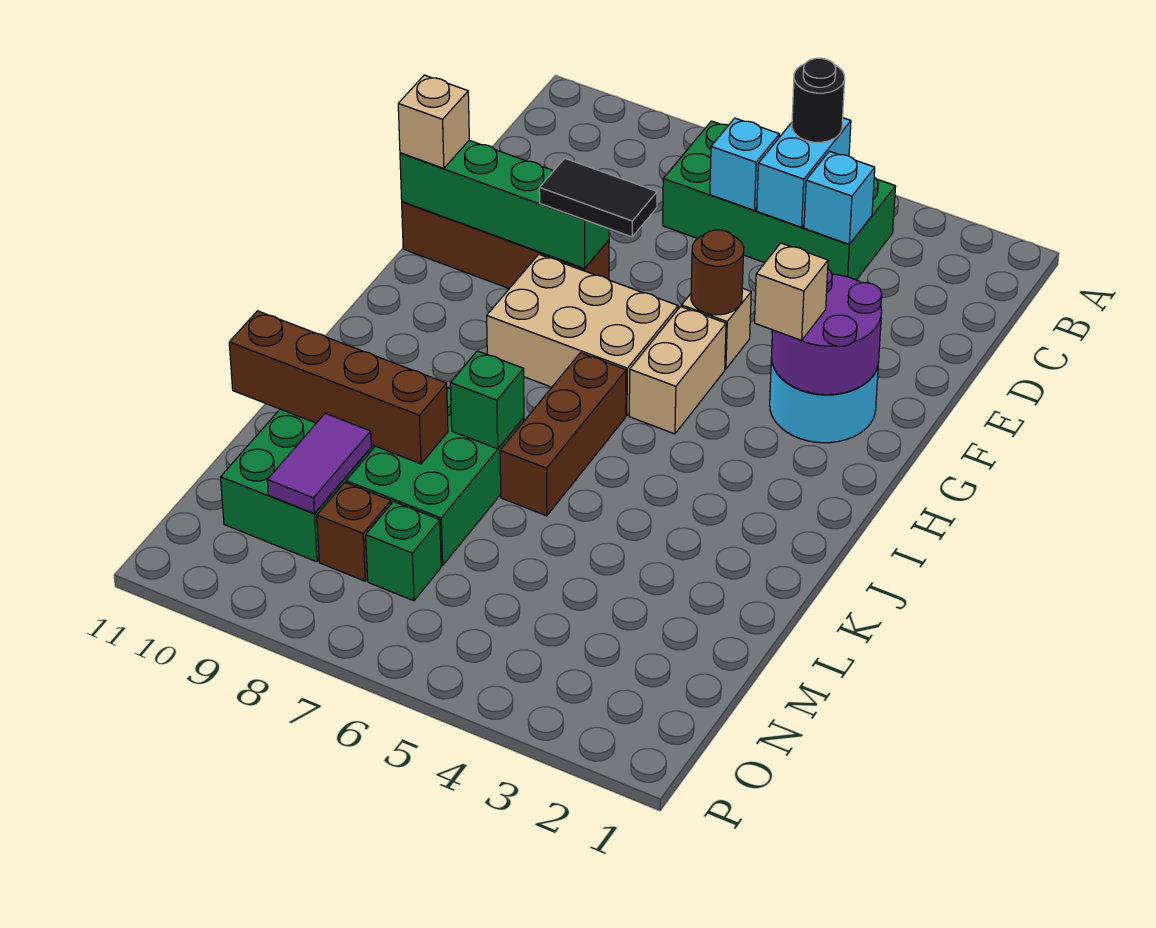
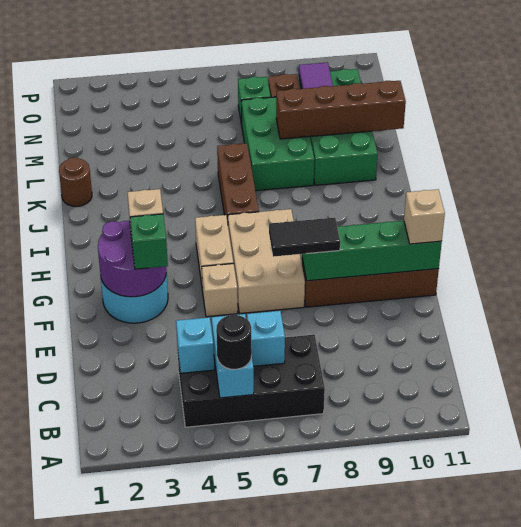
green 2x4 brick [663,121,896,280] -> black 2x4 brick [178,335,325,427]
brown 1x1 round brick [691,230,744,315] -> brown 1x1 round brick moved to [59,157,92,206]
tan 2x3 brick [487,254,678,416] -> tan 2x3 brick turned to [228,209,305,313]
green 1x1 brick [450,351,524,449] -> green 1x1 brick moved to [130,214,168,269]

